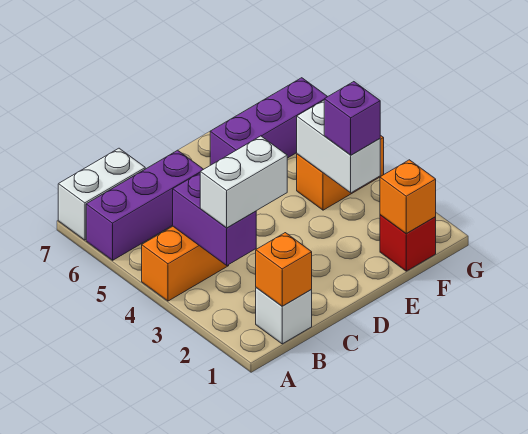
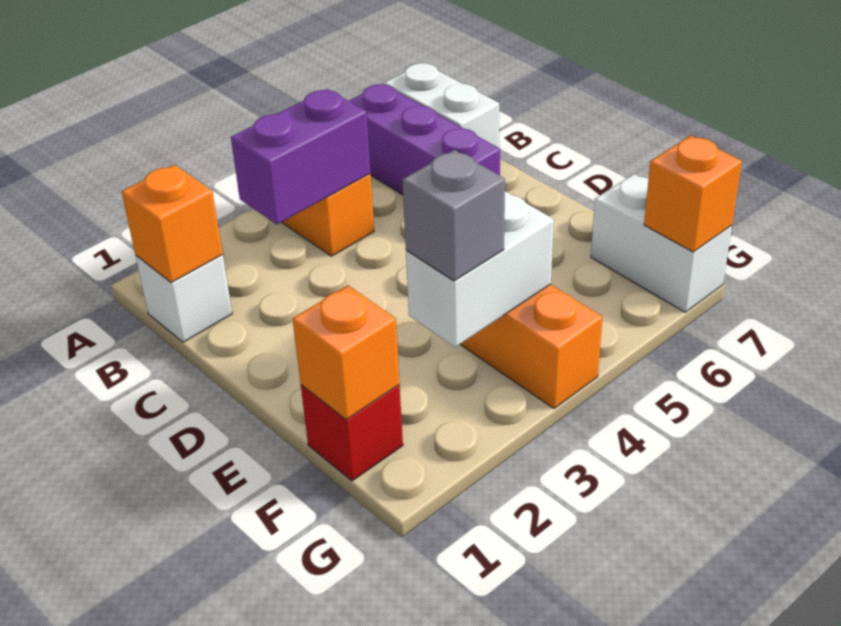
white 1x2 brick [200,136,287,228] -> white 1x2 brick moved to [591,174,732,312]
purple 1x3 brick [210,78,328,165] -> none
purple 1x1 brick [324,82,380,155] -> grey 1x1 brick [402,150,505,281]
none -> orange 1x1 brick [644,136,742,252]

